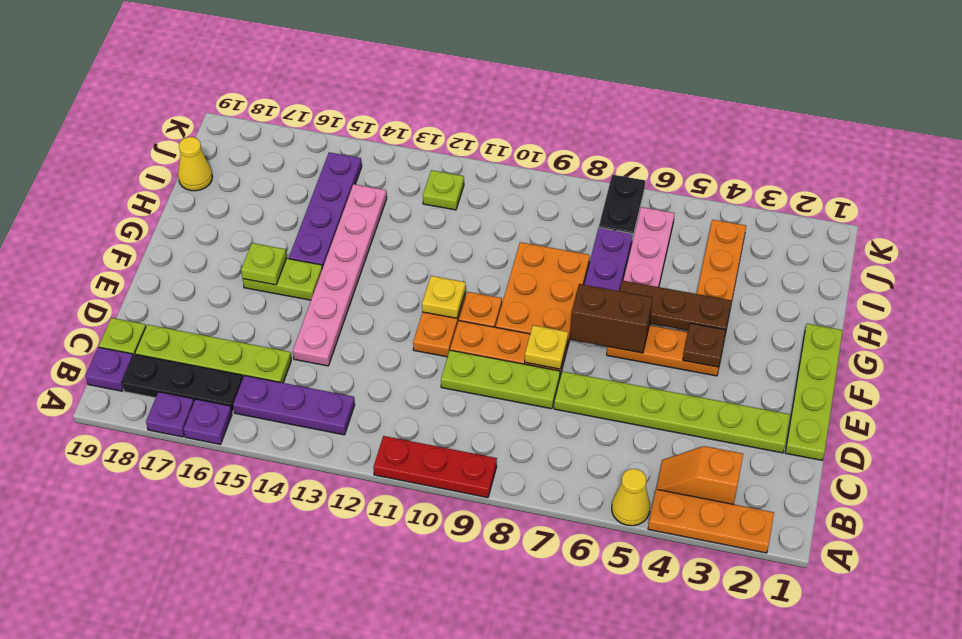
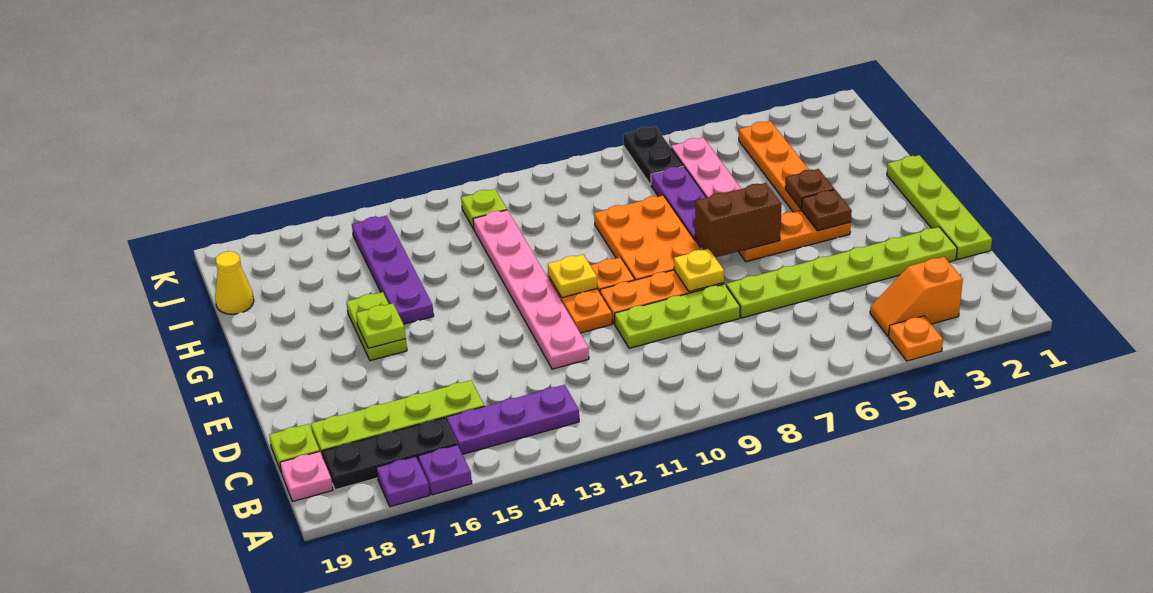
orange 1x3 plate [648,489,774,553] -> orange 1x1 plate [889,316,943,361]
yellow 1x1 cone [612,469,650,526] -> none
red 1x3 plate [374,436,497,498] -> none
purple 1x1 plate [86,347,133,391] -> pink 1x1 plate [280,451,333,501]
pink 1x6 plate [293,184,387,366] -> pink 1x6 plate moved to [473,210,589,369]
lime 1x2 plate [243,258,322,300] -> lime 1x2 plate turned to [346,292,407,361]
brown 1x3 plate [619,280,732,330] -> brown 1x1 plate [785,169,834,209]

